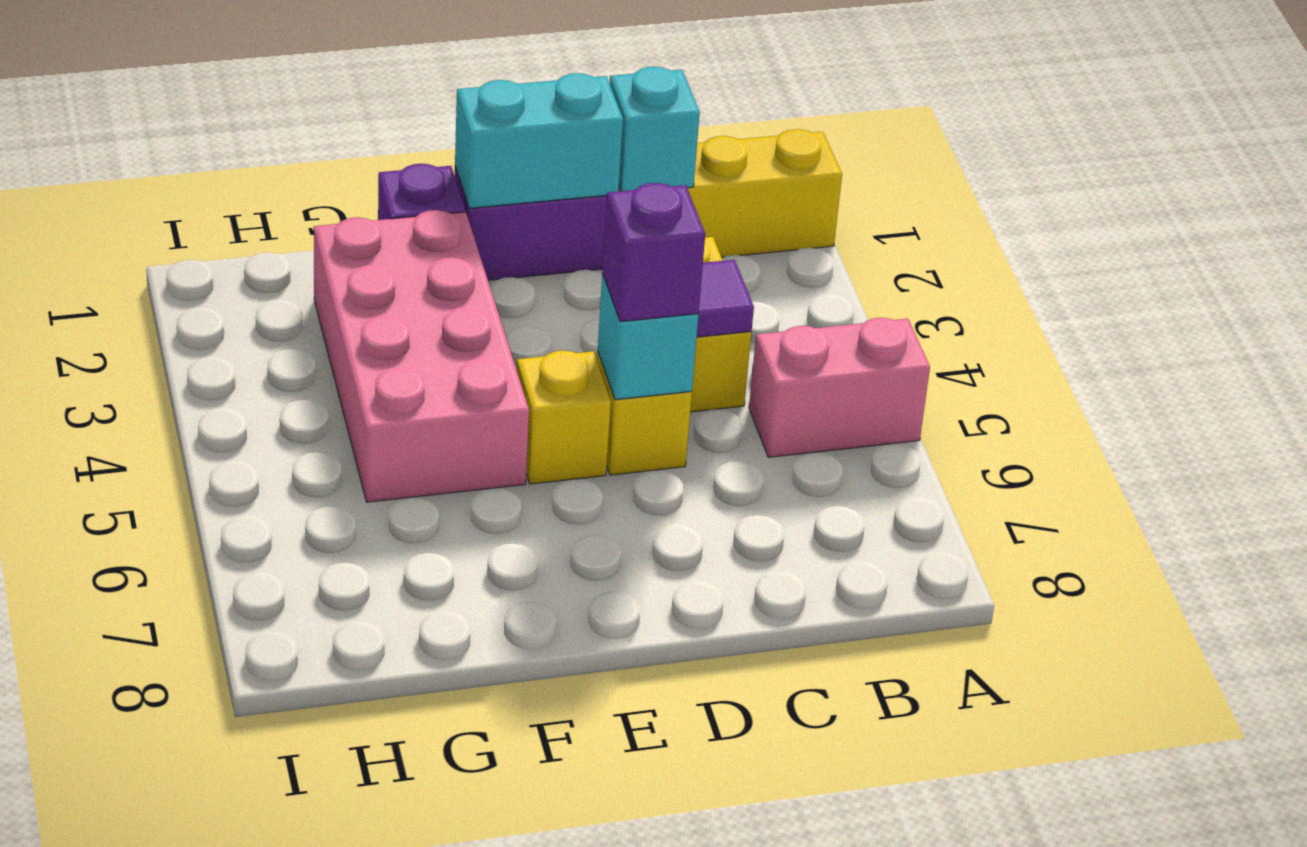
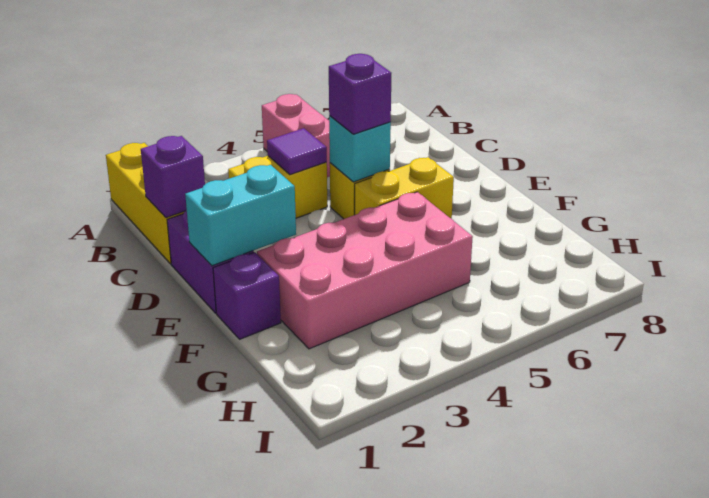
cyan 1x1 brick [610,67,700,191] -> purple 1x1 brick [141,136,205,218]
cyan 1x2 brick [455,73,623,208] -> cyan 1x2 brick turned to [185,165,296,266]
yellow 1x1 brick [517,351,611,484] -> yellow 1x2 brick [355,157,454,219]

